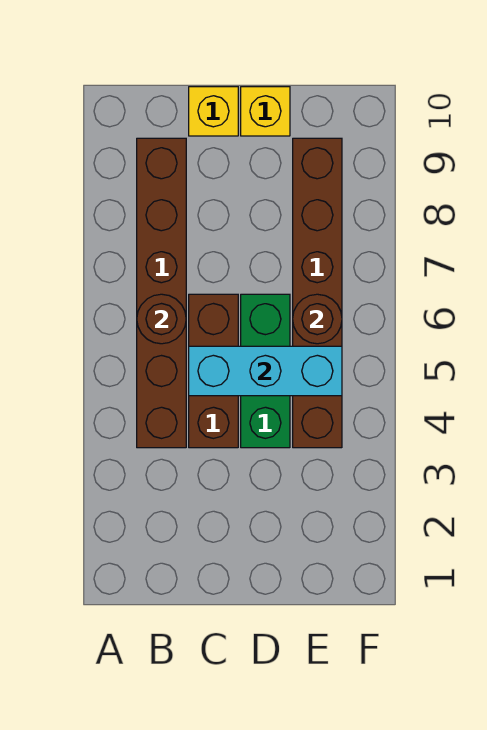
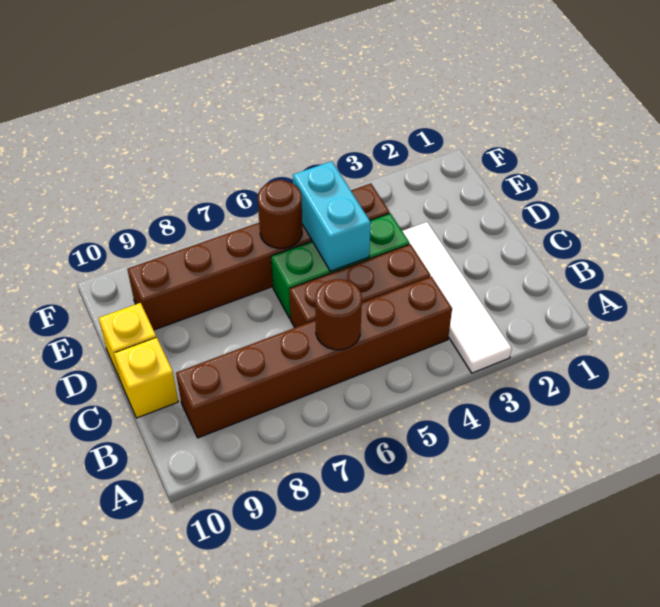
none -> white 1x4 tile [402,222,512,373]
cyan 1x3 brick [189,346,342,396] -> cyan 1x2 brick [293,161,371,271]

